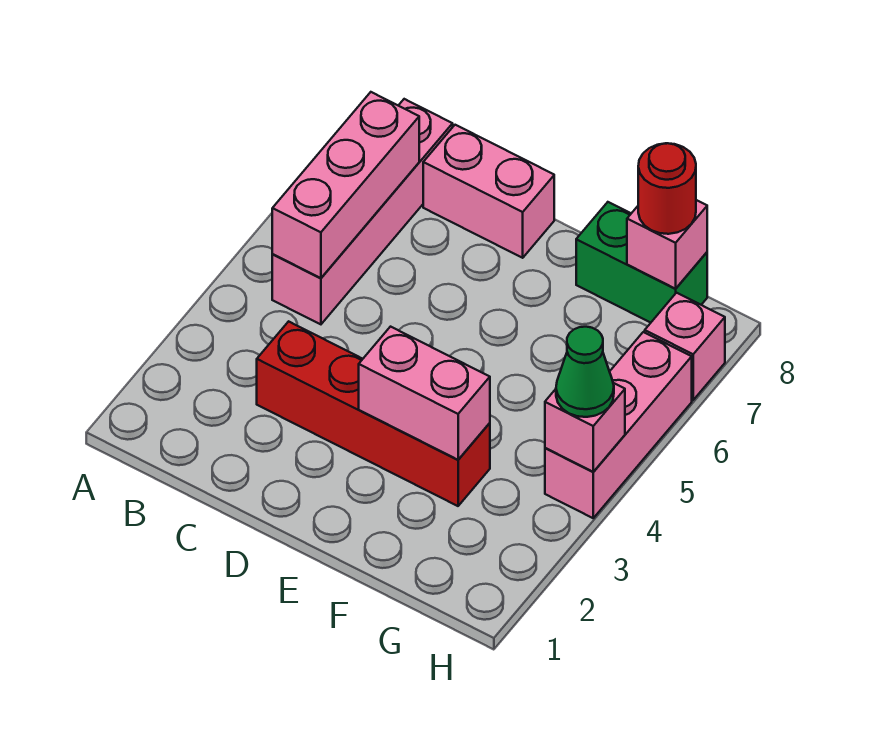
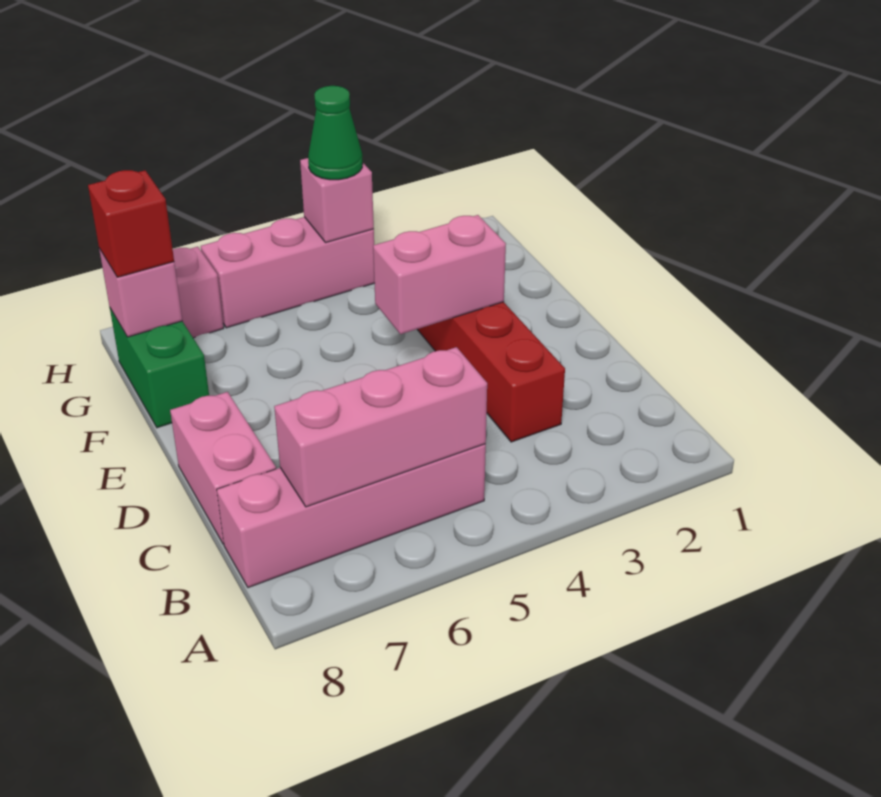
pink 1x2 brick [359,327,490,460] -> pink 1x2 brick turned to [373,215,506,334]
red 1x1 round brick [638,143,696,234] -> red 1x1 brick [88,170,174,277]

